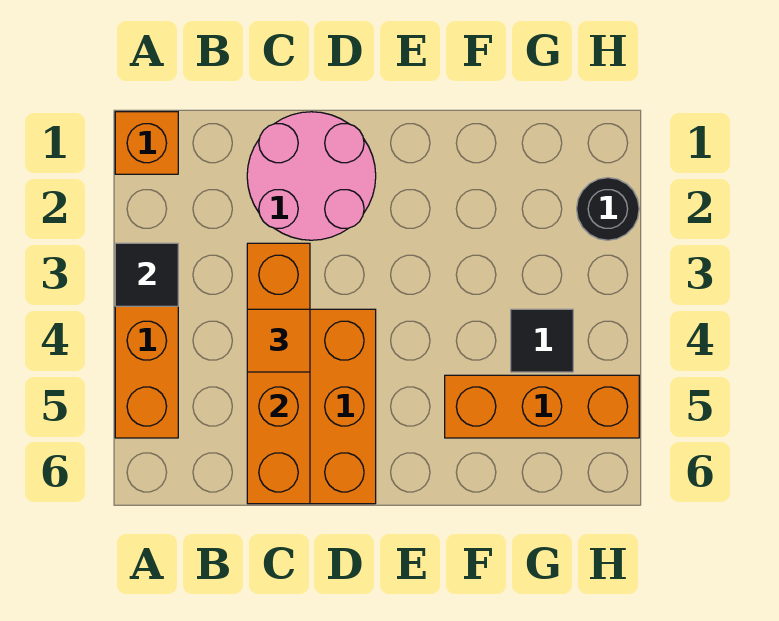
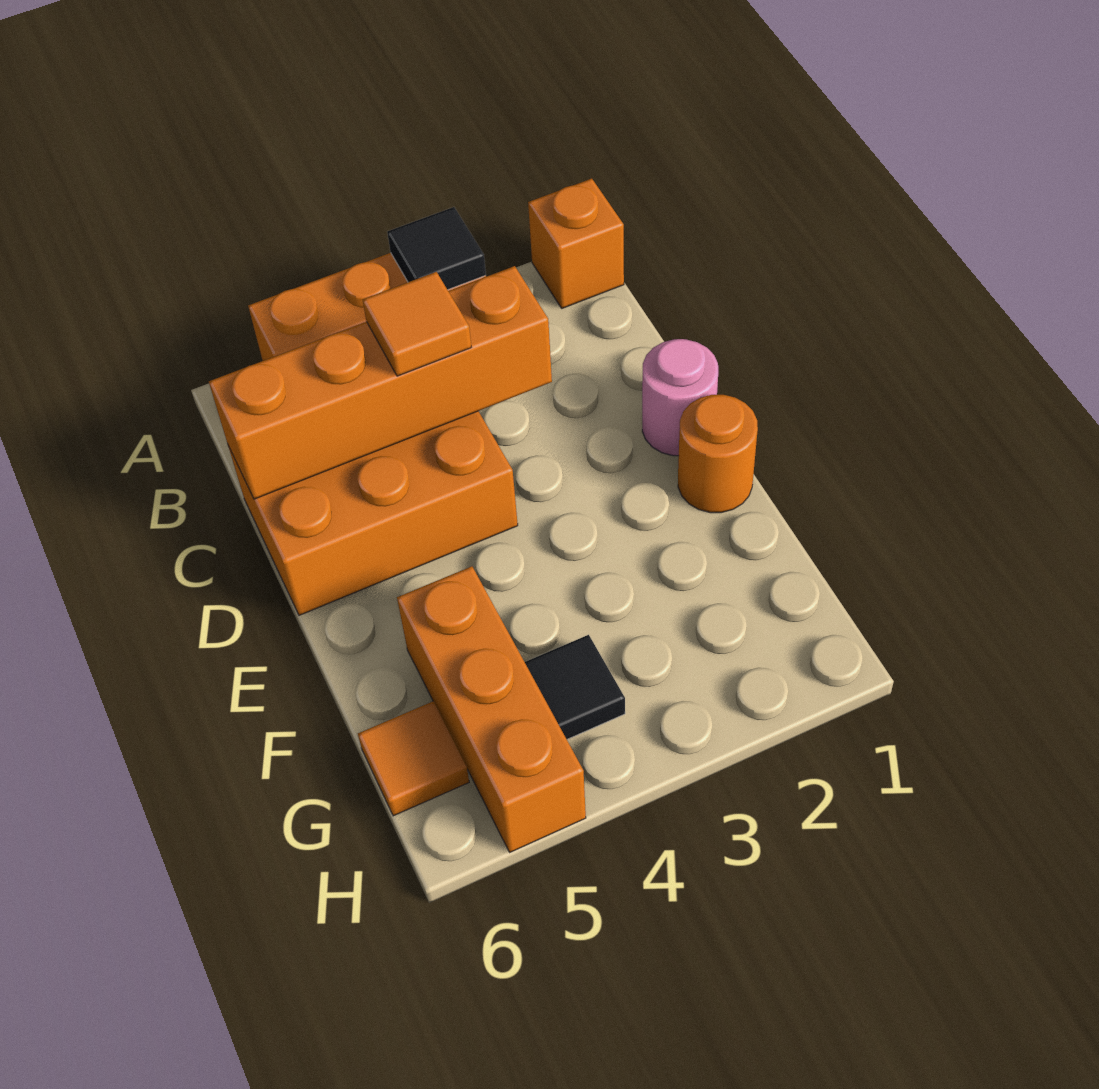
pink 2x2 round brick [247,112,376,240] -> pink 1x1 round brick [642,339,718,456]
none -> orange 1x1 round brick [678,395,758,513]
none -> orange 1x1 tile [358,701,469,816]
black 1x1 round brick [577,178,639,240] -> none

